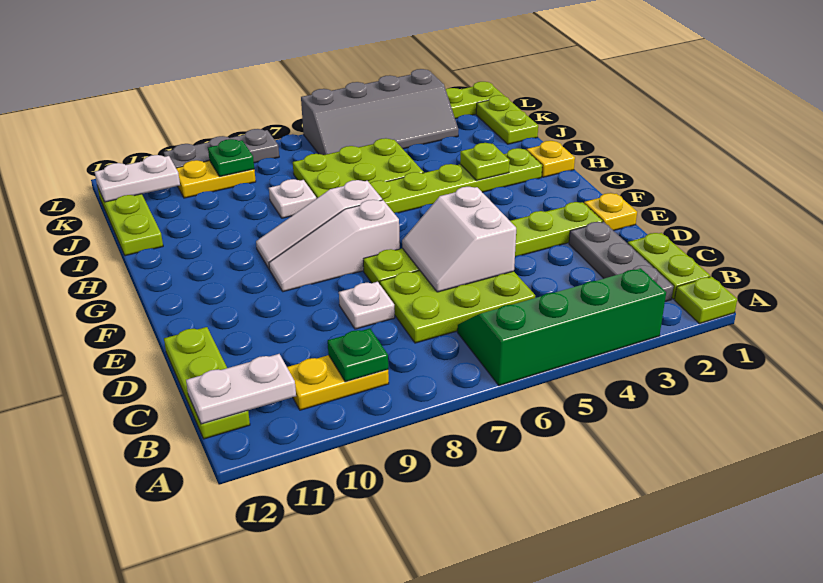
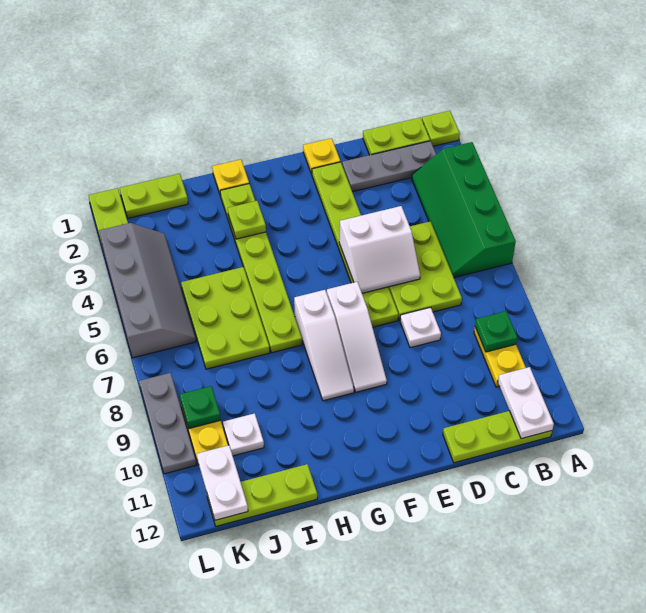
white 1x1 plate [269,179,316,218] -> white 1x1 plate moved to [223,413,264,456]

